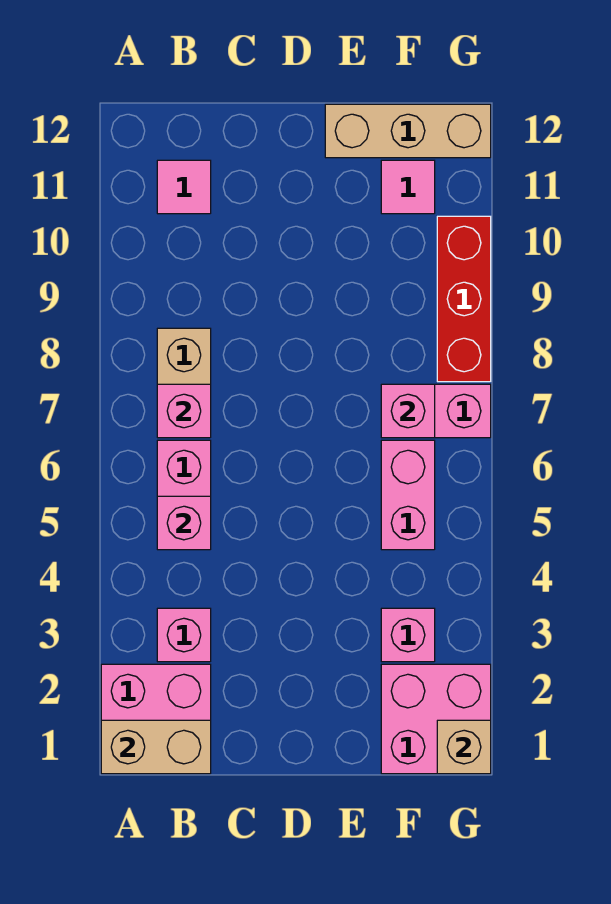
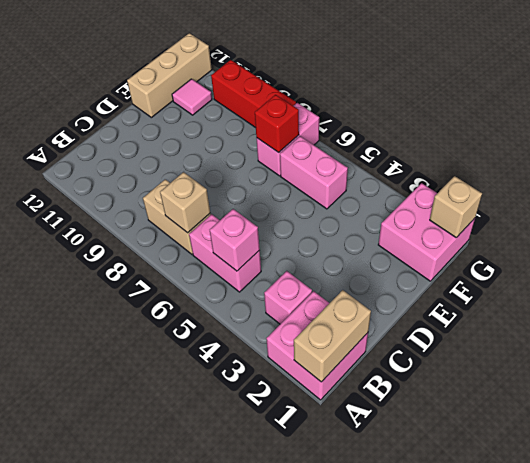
pink 1x1 brick [157,384,211,438] -> tan 1x1 brick [160,172,210,233]
pink 1x1 tile [157,160,211,214] -> none
pink 1x1 brick [381,608,435,662] -> none
pink 1x1 brick [381,384,435,438] -> red 1x1 brick [255,95,299,152]

